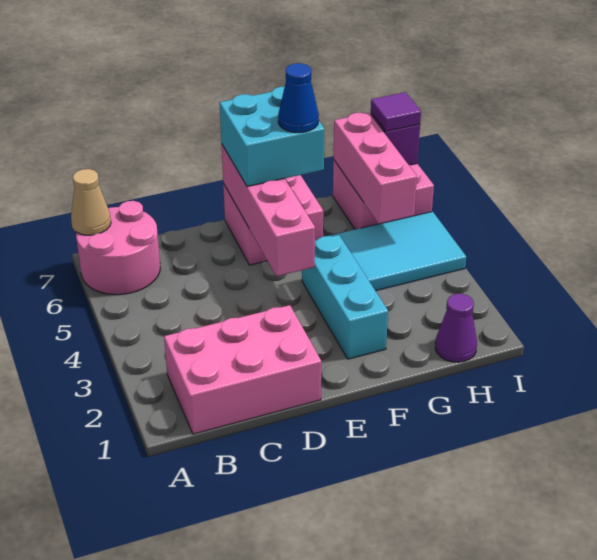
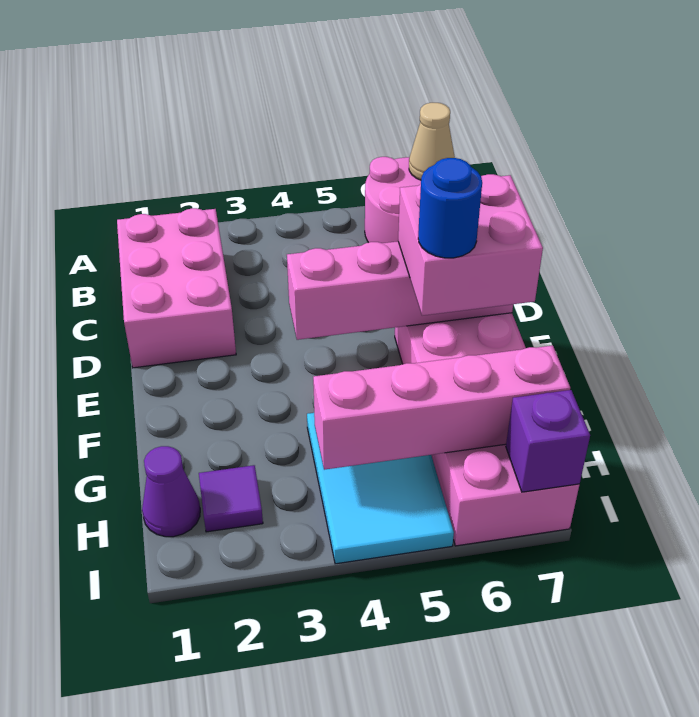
cyan 2x2 brick [220,87,325,187] -> pink 2x2 brick [398,174,543,316]
cyan 1x3 brick [302,235,388,359] -> none
blue 1x1 cone [278,63,319,133] -> blue 1x1 round brick [418,158,482,258]
pink 1x3 brick [333,113,417,224] -> pink 1x4 brick [313,345,570,470]
purple 1x1 tile [371,92,421,131] -> purple 1x1 tile moved to [199,465,263,532]

